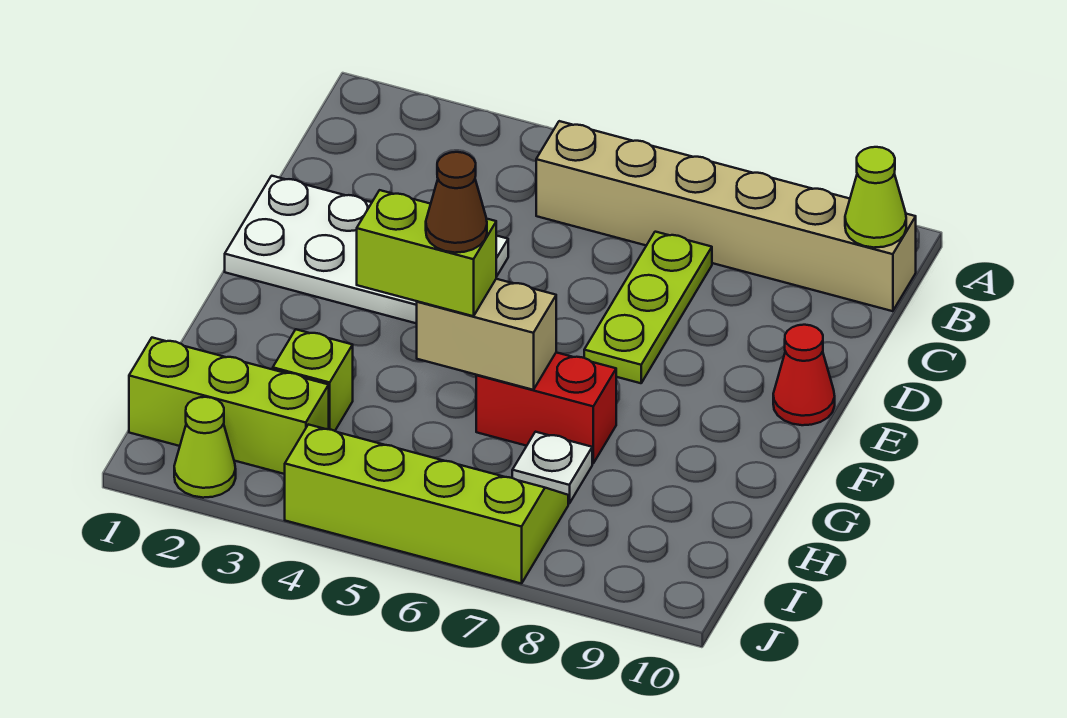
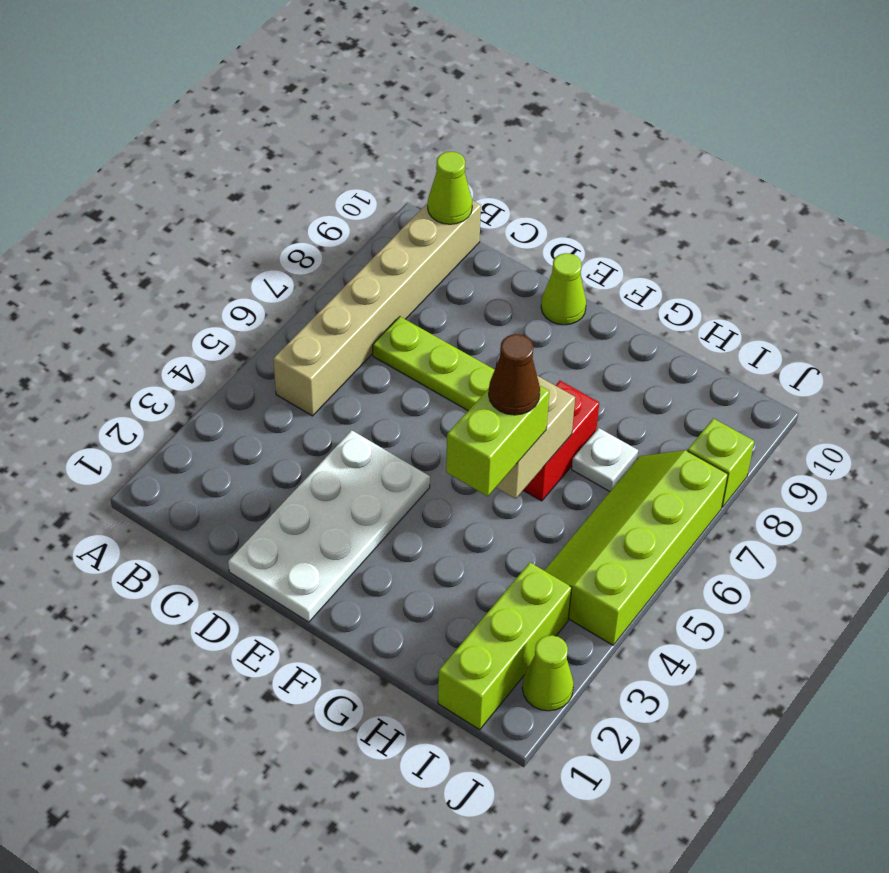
red 1x1 cone [773,325,835,425] -> lime 1x1 cone [541,253,586,325]
lime 1x1 brick [273,329,353,431] -> lime 1x1 brick moved to [688,418,754,507]

